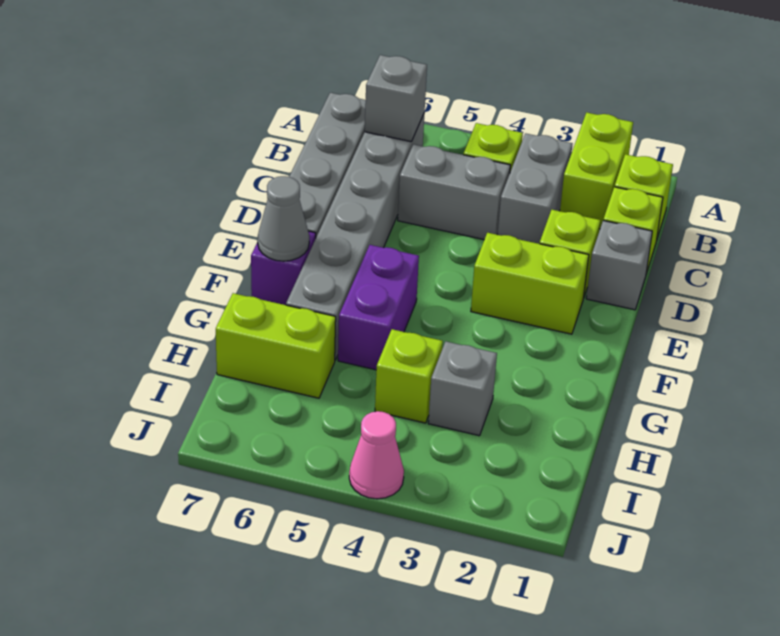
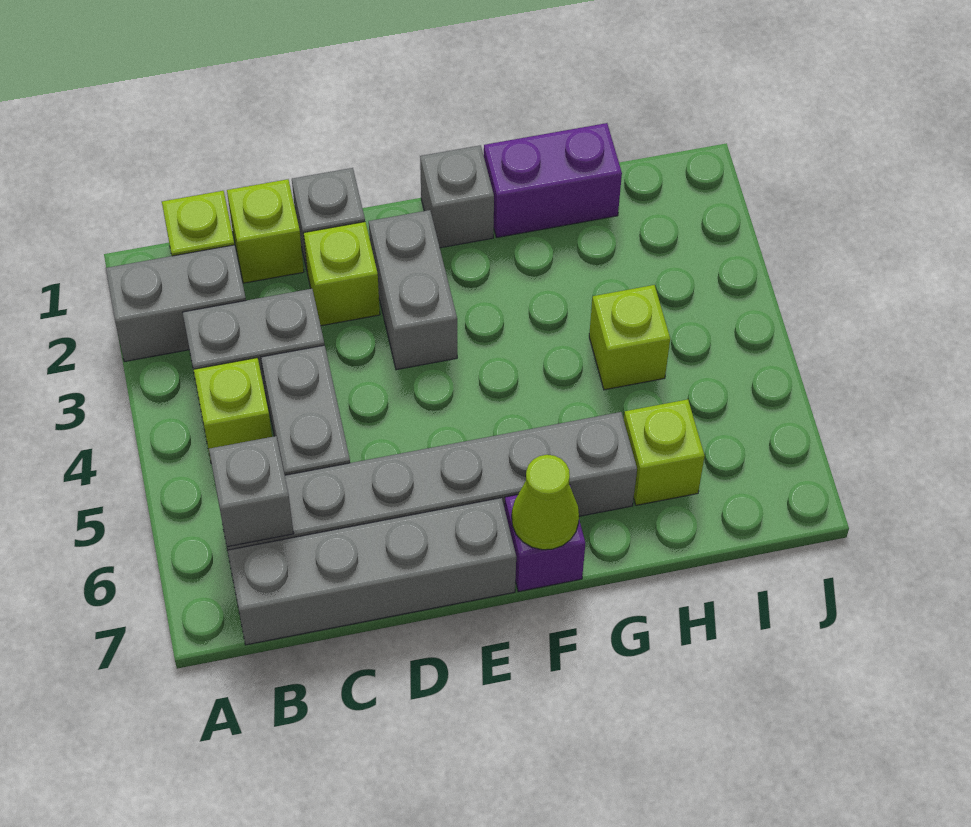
lime 1x2 brick [560,112,633,229] -> grey 1x2 brick [106,245,246,362]
lime 1x2 brick [471,233,589,334] -> grey 1x2 brick [369,210,457,370]
purple 1x2 brick [338,245,419,370] -> purple 1x2 brick moved to [484,123,622,237]
grey 1x1 cone [258,176,309,261] -> lime 1x1 cone [512,455,579,550]
grey 1x1 brick [428,342,497,436] -> grey 1x1 brick moved to [420,145,494,248]
lime 1x2 brick [216,293,336,398] -> lime 1x1 brick [624,399,705,505]
pink 1x1 cone [349,411,404,499] -> none

